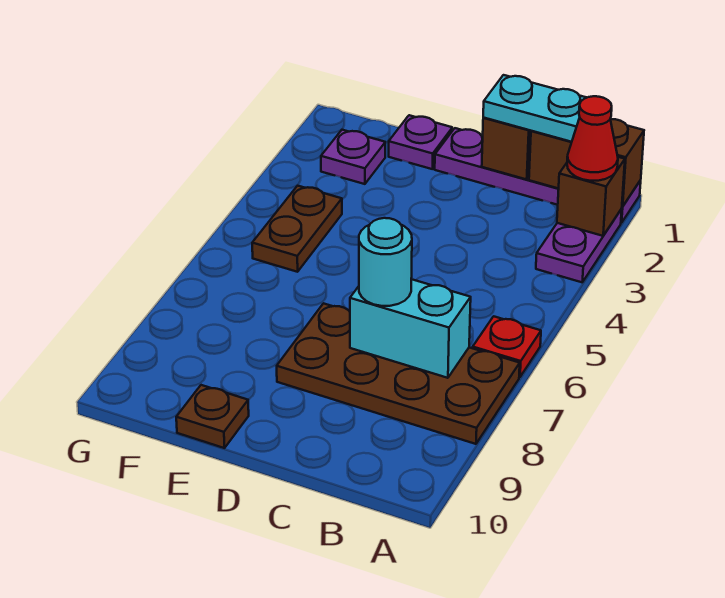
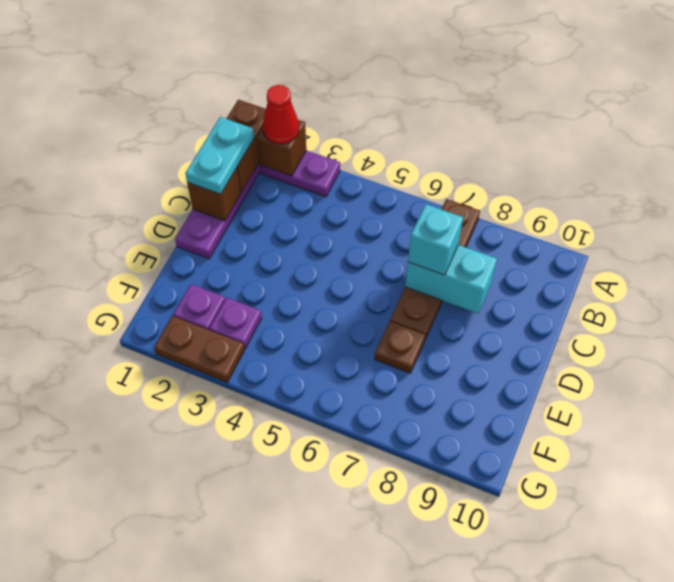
red 1x1 plate [473,316,541,377] -> none
brown 2x4 plate [277,303,520,444] -> brown 1x4 plate [390,199,480,339]
cyan 1x2 brick [350,279,471,378] -> cyan 1x2 brick turned to [405,245,497,314]
cyan 1x1 round brick [359,218,412,306] -> cyan 1x1 brick [408,204,463,275]
purple 1x1 plate [389,115,452,169] -> purple 1x1 plate moved to [209,298,262,349]
brown 1x1 plate [176,385,249,448] -> brown 1x1 plate moved to [375,321,426,373]
brown 1x2 plate [252,186,342,272] -> brown 1x2 plate moved to [154,316,244,382]

